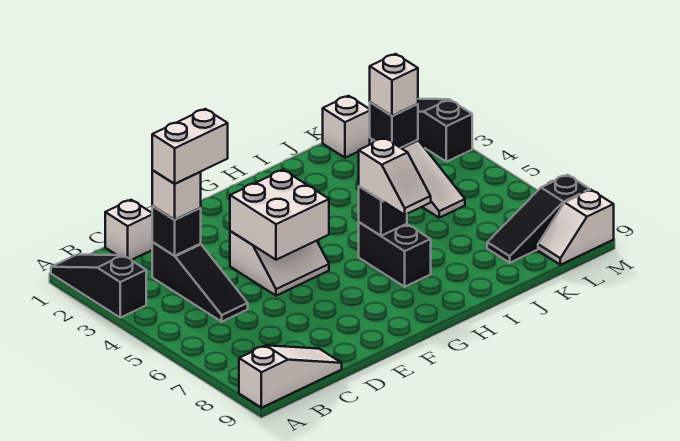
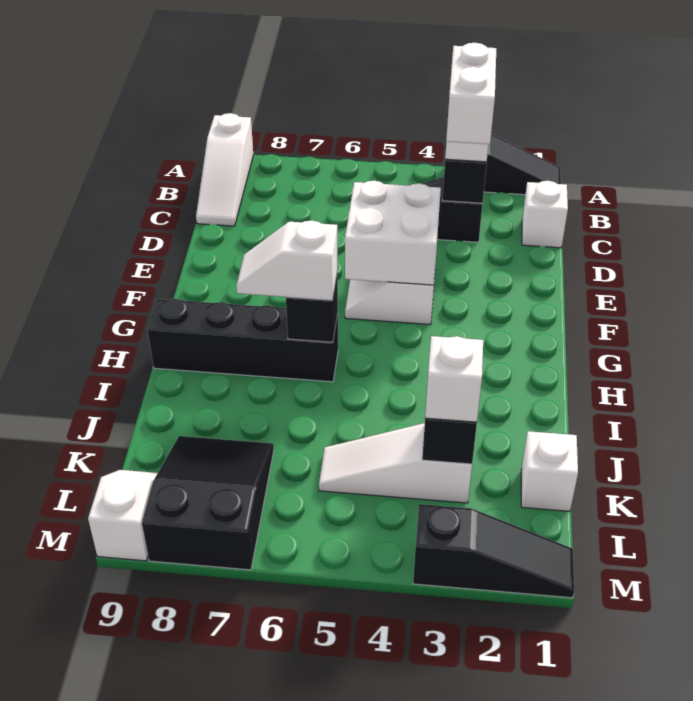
black 1x2 brick [359,222,431,287] -> black 1x4 brick [147,299,338,382]
black 1x3 slope [487,175,590,263] -> black 2x3 slope [142,436,274,570]

